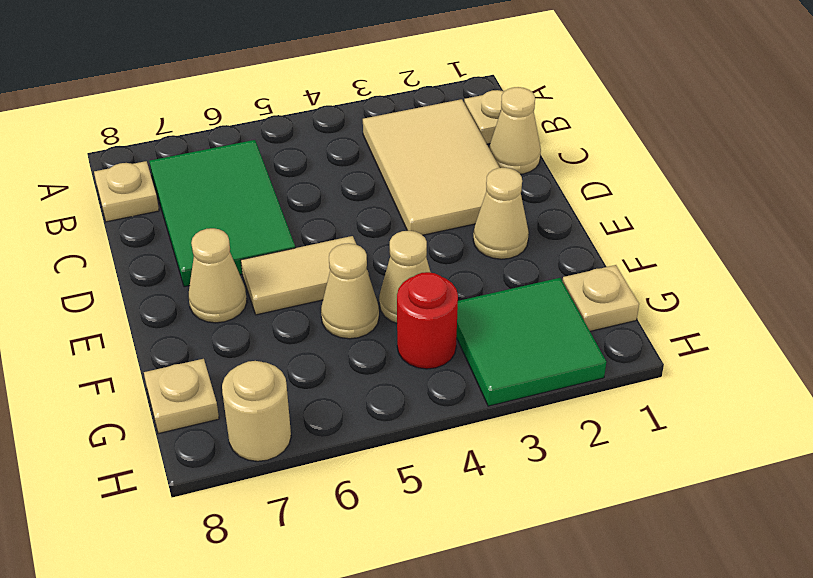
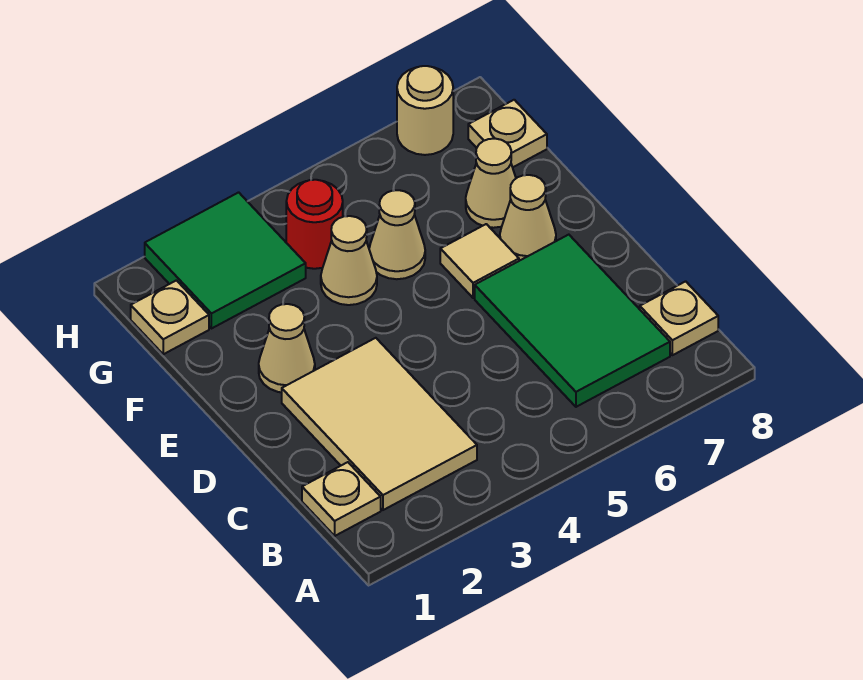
tan 1x1 cone [489,87,541,174] -> tan 1x1 cone moved to [466,139,516,228]
tan 1x2 tile [241,236,356,315] -> tan 1x1 tile [440,224,519,298]

